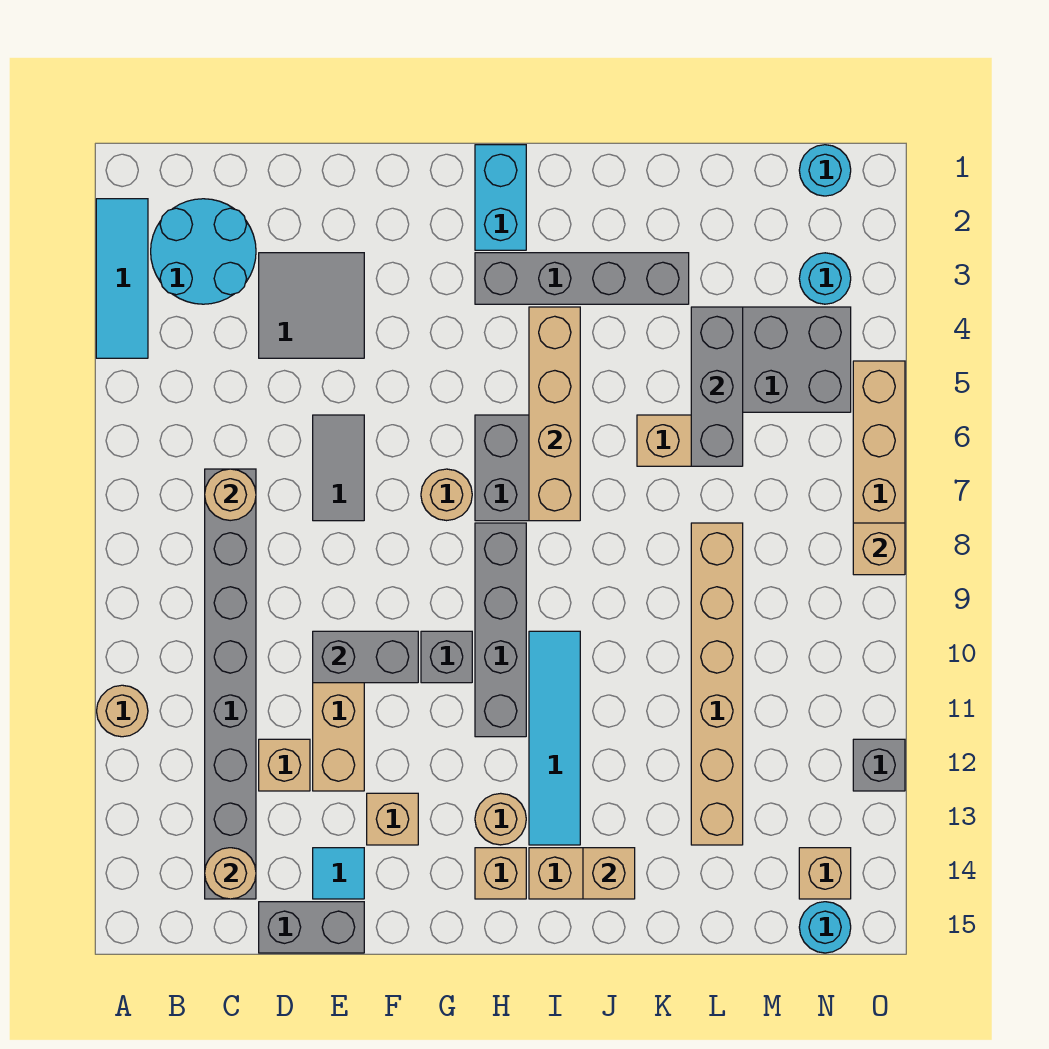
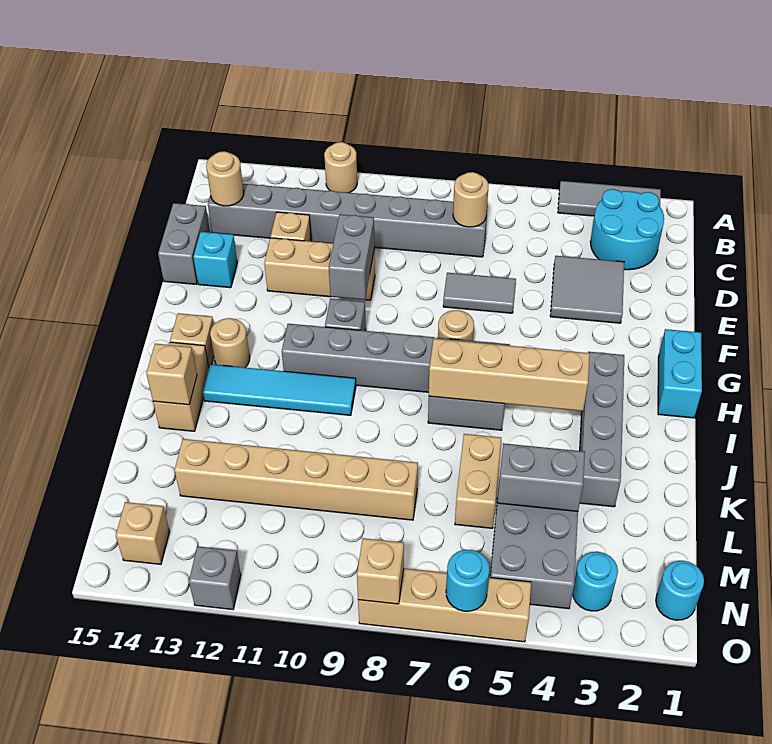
cyan 1x3 tile [96,199,148,358] -> grey 1x3 tile [558,181,661,216]
cyan 1x1 tile [313,848,364,899] -> cyan 1x1 brick [193,232,237,288]
tan 1x1 brick [367,793,418,845] -> none
cyan 1x2 brick [475,145,526,250] -> cyan 1x2 brick turned to [658,329,702,418]
grey 1x3 brick [691,307,743,466] -> grey 1x2 brick [497,444,585,511]
cyan 1x1 round brick [799,902,851,953] -> cyan 1x1 round brick moved to [446,550,489,611]

